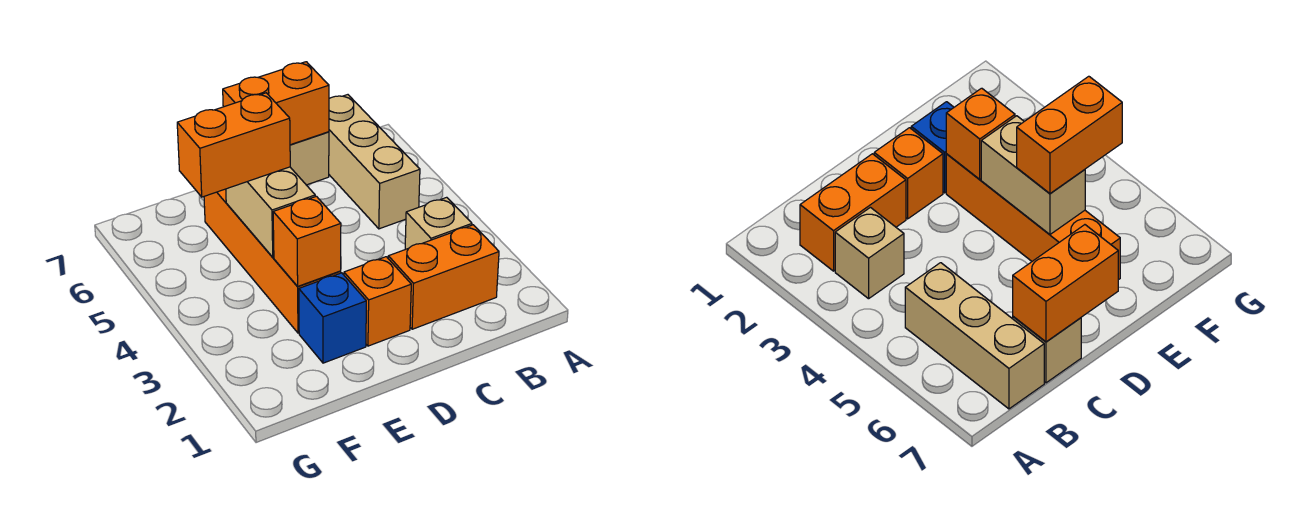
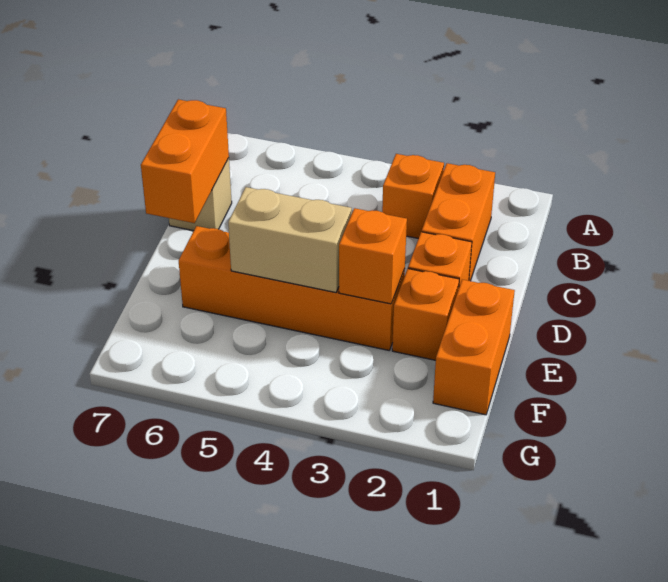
tan 1x1 brick [405,197,472,249] -> orange 1x1 brick [382,154,444,238]
tan 1x3 brick [329,95,420,229] -> none
blue 1x1 brick [299,273,366,363] -> orange 1x1 brick [392,269,459,360]
orange 1x2 brick [177,93,290,197] -> orange 1x2 brick moved to [433,280,515,415]

